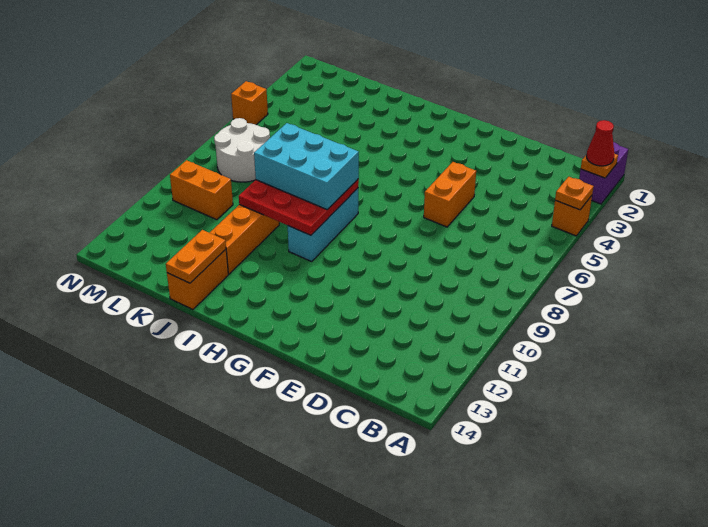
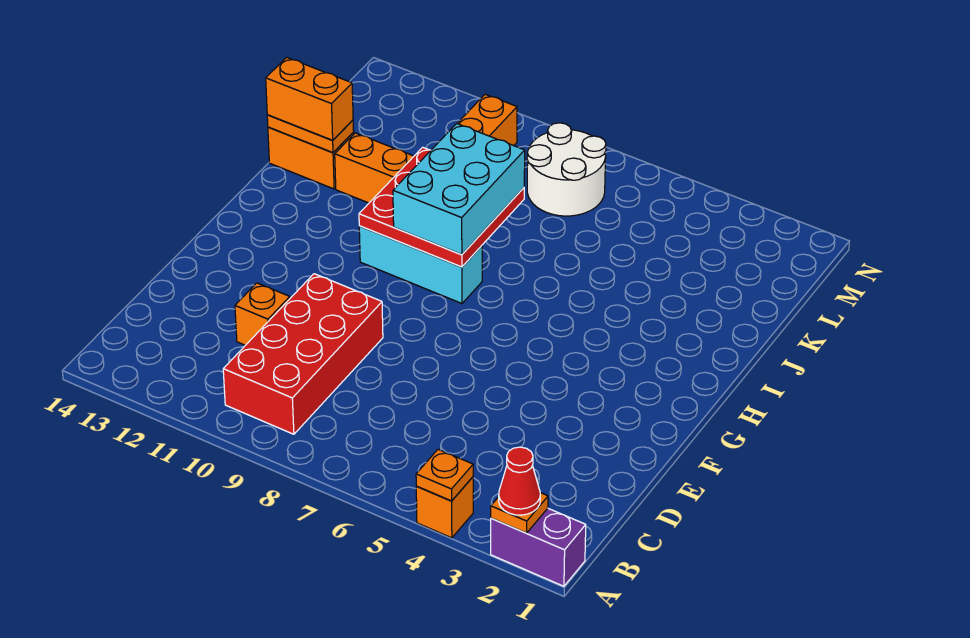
none -> red 2x4 brick [223,274,383,434]
orange 1x2 brick [424,162,476,227] -> orange 1x2 brick moved to [266,57,353,140]
orange 1x1 brick [231,81,268,125] -> orange 1x1 brick moved to [235,283,290,345]

